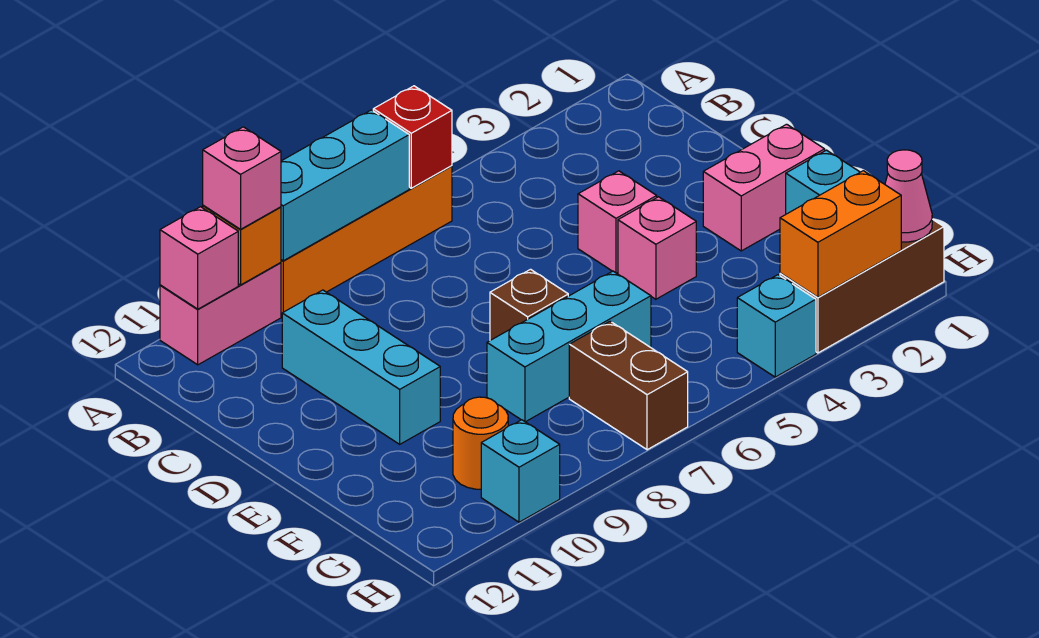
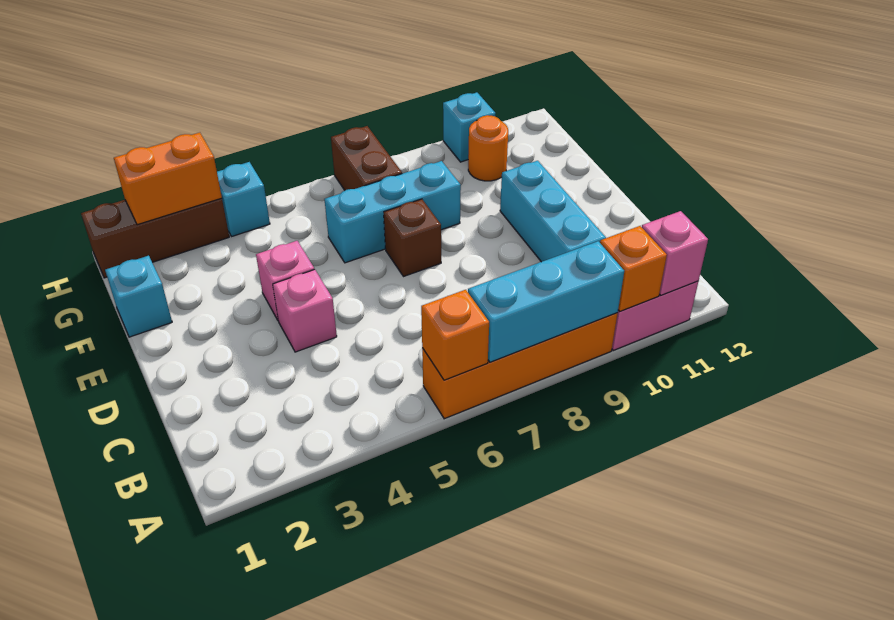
red 1x1 brick [373,86,452,188] -> orange 1x1 brick [421,290,489,380]
pink 1x1 brick [203,127,281,229] -> none
pink 1x2 brick [703,124,825,251] -> none
pink 1x1 cone [885,150,932,242] -> none

